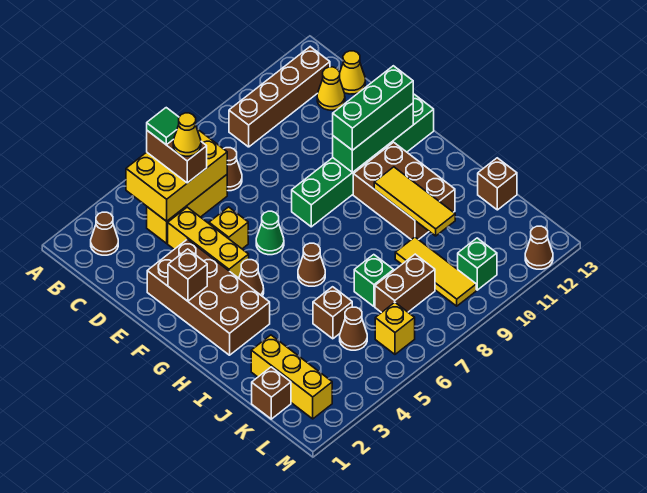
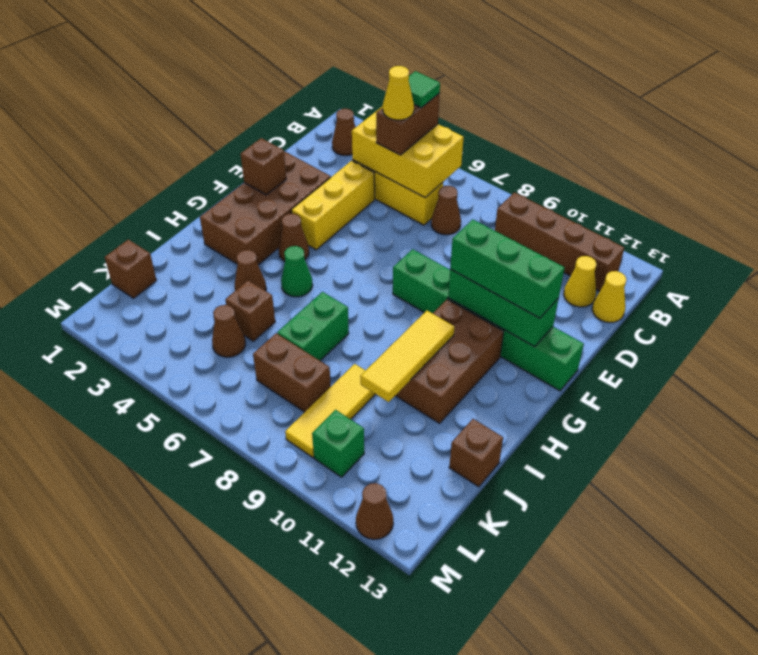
yellow 1x1 brick [209,207,248,249] -> none
green 1x1 cone [256,211,284,255] -> green 1x1 cone moved to [281,246,313,297]
brown 1x1 cone [298,243,325,286] -> brown 1x1 cone moved to [235,250,266,291]
yellow 1x3 brick [251,335,332,419] -> none
green 1x1 brick [354,255,394,306] -> green 1x2 brick [277,292,349,361]
yellow 1x1 brick [375,302,415,354] -> none

